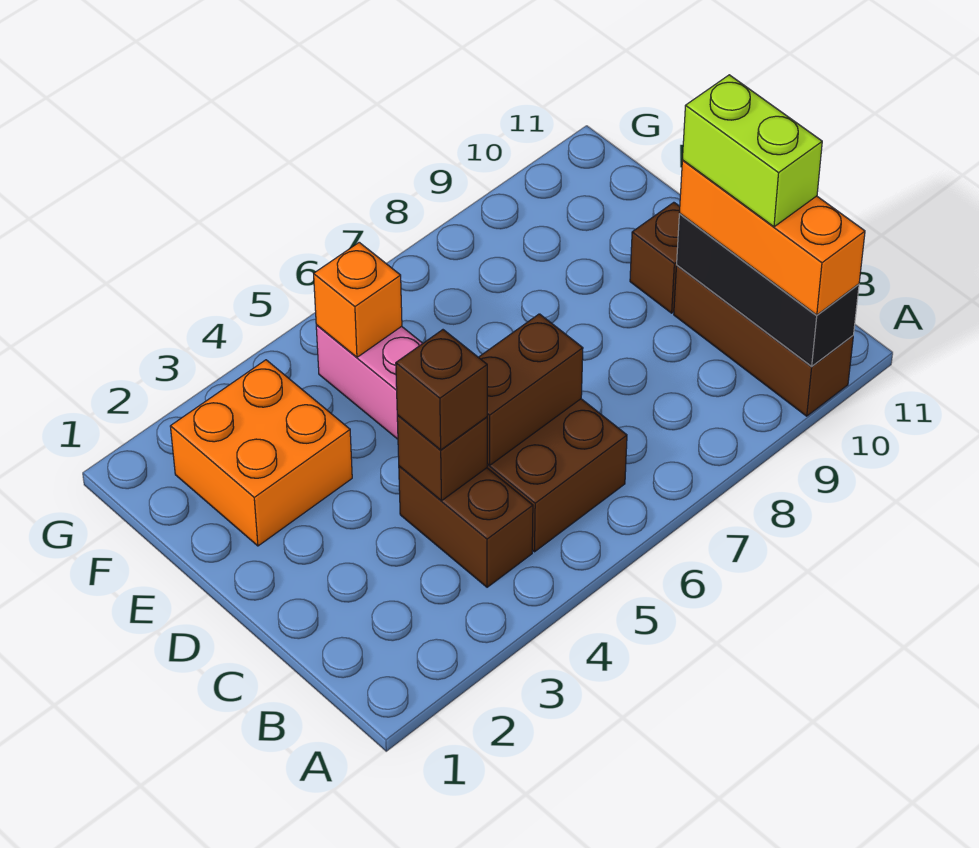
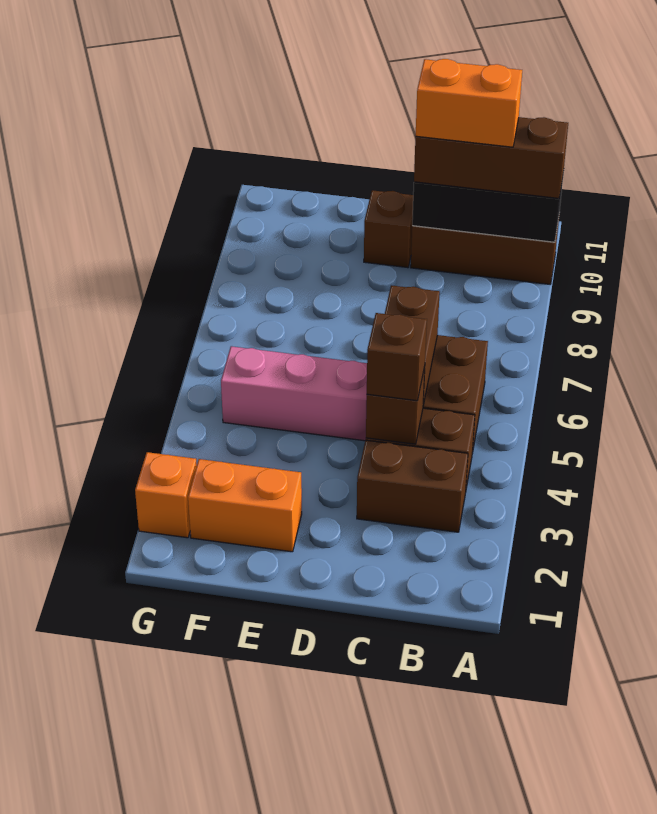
orange 1x3 brick [679,161,865,315] -> brown 1x3 brick [414,117,568,198]
none -> brown 1x2 brick [357,440,468,532]
lime 1x2 brick [682,75,822,227] -> orange 1x2 brick [416,59,522,147]
orange 2x2 brick [170,360,352,546] -> orange 1x2 brick [188,459,302,552]
orange 1x1 brick [314,242,402,357] -> orange 1x1 brick moved to [135,452,197,538]

